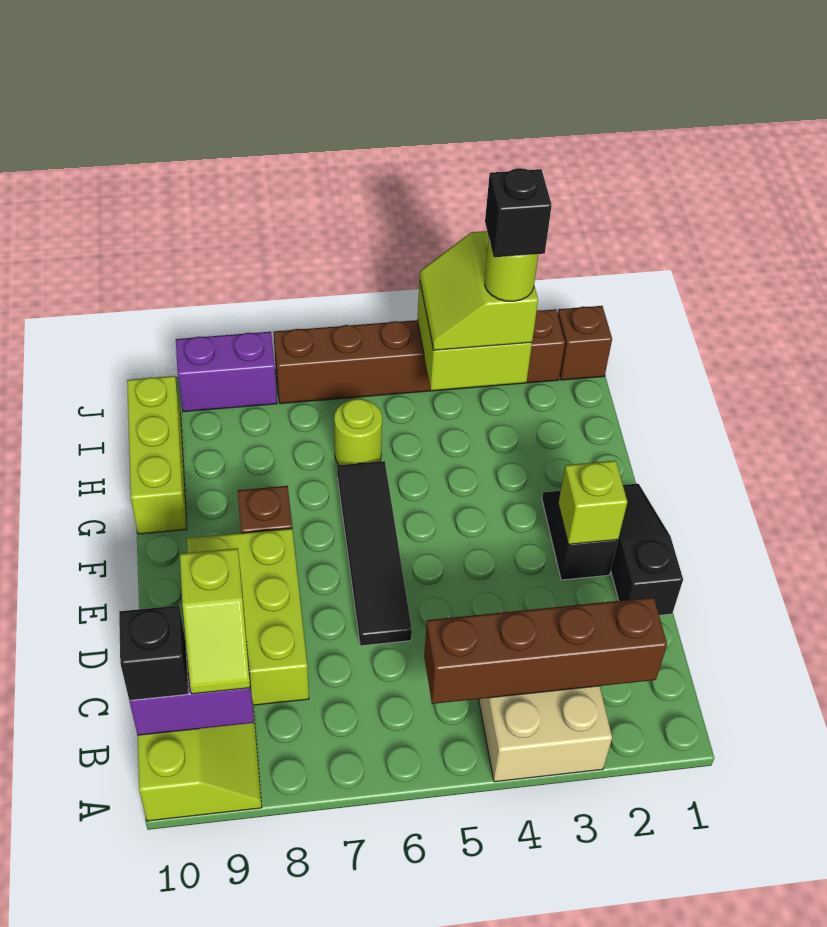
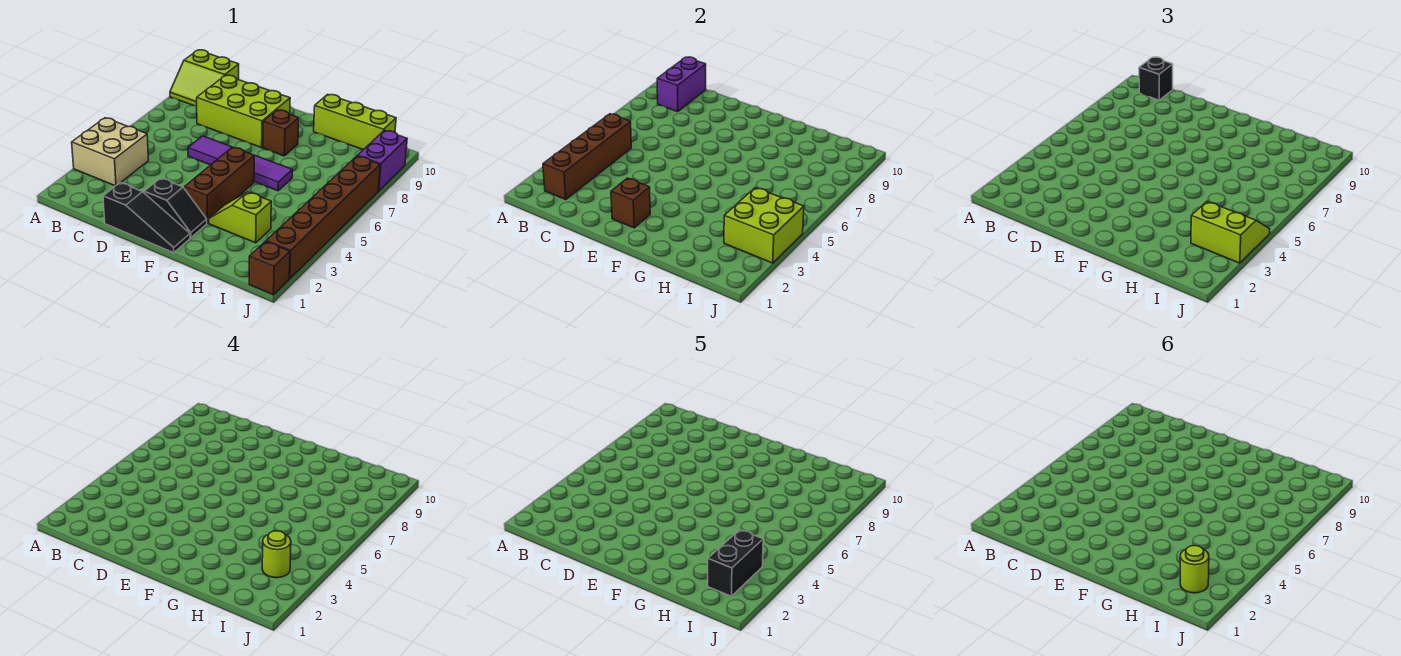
lime 1x2 slope [180,548,250,694] -> lime 1x2 slope moved to [209,192,271,243]
black 1x4 tile [337,461,412,646] -> purple 1x4 tile [188,136,293,191]
lime 1x1 brick [558,461,627,544] -> brown 1x1 brick [611,178,650,228]
none -> brown 1x3 brick [185,147,254,223]
lime 1x1 round brick [334,399,382,465] -> lime 1x1 round brick moved to [1180,546,1209,593]
black 1x1 brick [485,168,552,257] -> black 1x2 brick [708,530,763,596]

